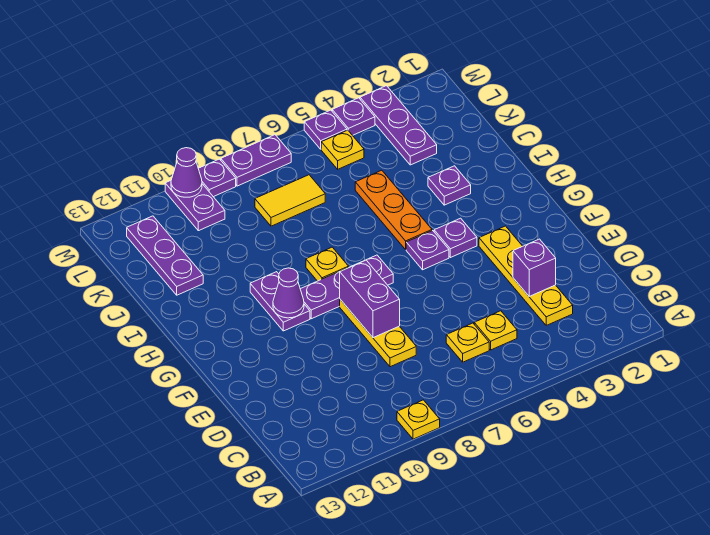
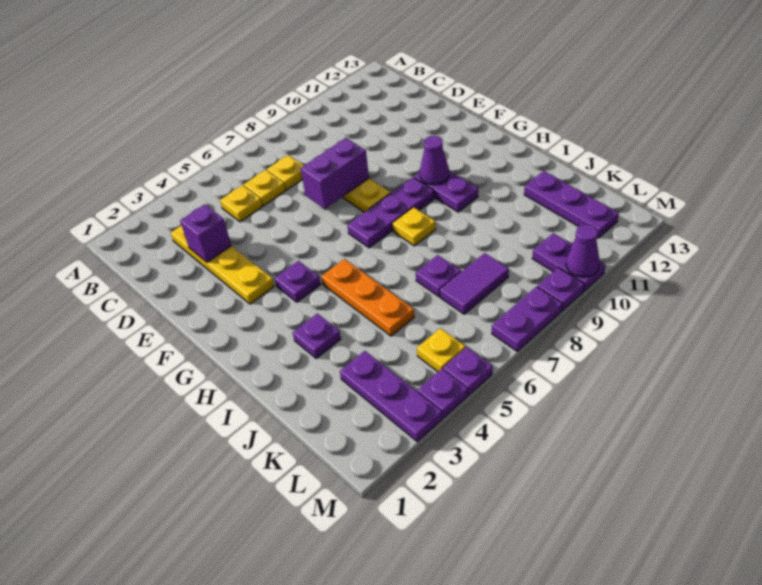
yellow 1x1 plate [397,400,440,439] -> yellow 1x1 plate moved to [267,155,304,190]
purple 1x2 brick [340,260,400,338] -> purple 1x2 brick turned to [301,138,369,209]
purple 1x1 plate [406,231,449,270] -> purple 1x1 plate moved to [416,255,461,297]
yellow 1x2 tile [255,175,325,226] -> purple 1x2 tile [440,253,509,314]

